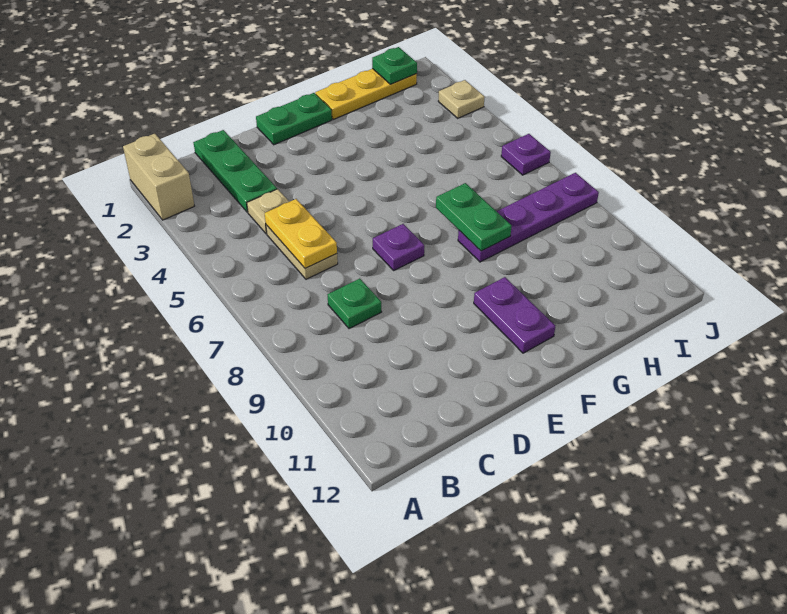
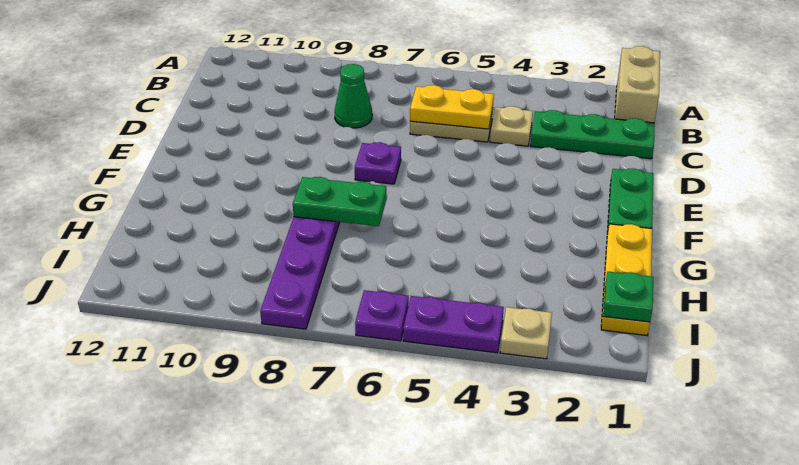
tan 1x2 brick [123,134,194,220] -> tan 1x2 brick turned to [615,46,660,123]
green 1x1 plate [328,279,381,329] -> green 1x1 cone [335,64,372,128]
purple 1x2 plate [474,277,555,353] -> purple 1x2 plate moved to [403,296,504,353]

